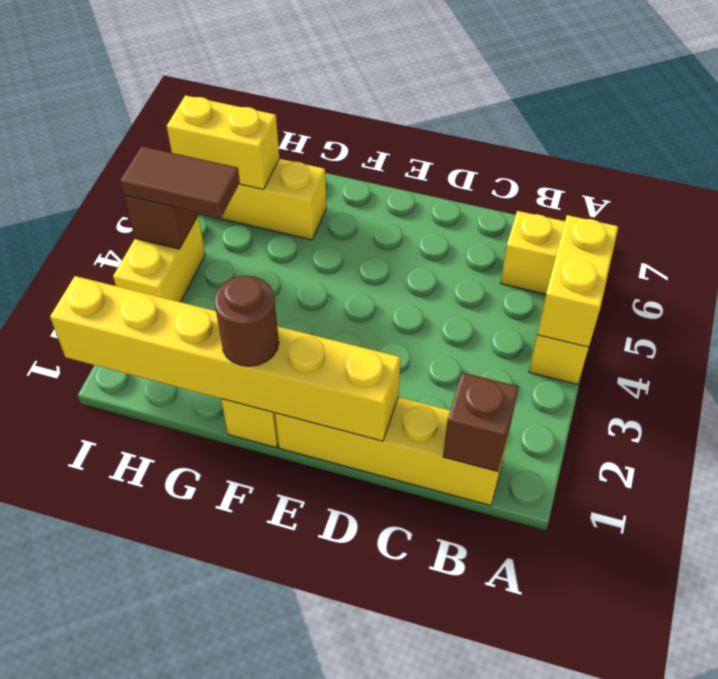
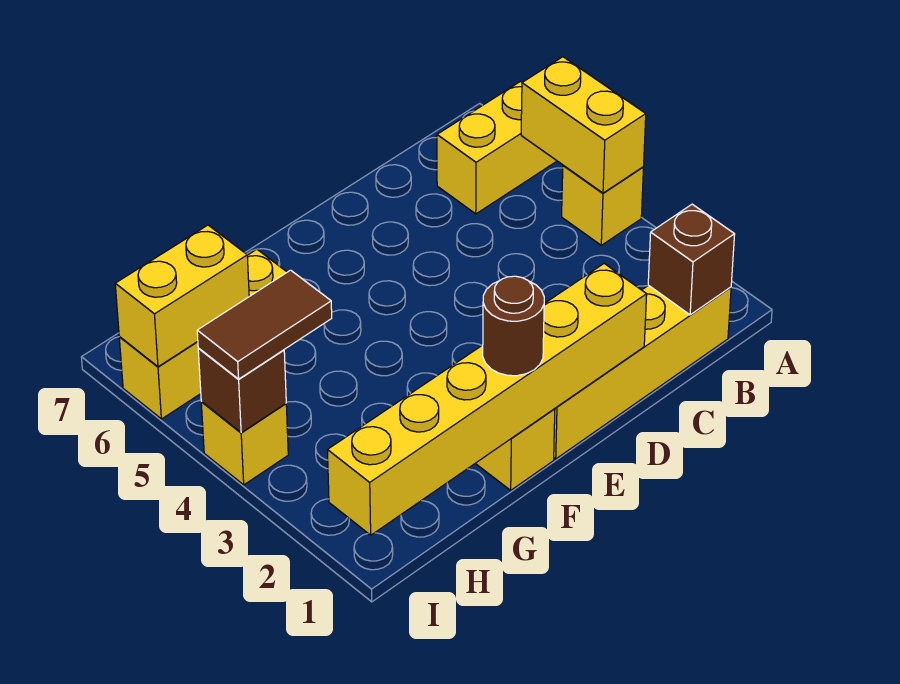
yellow 1x2 brick [113,216,205,302] -> yellow 1x1 brick [201,402,288,485]

